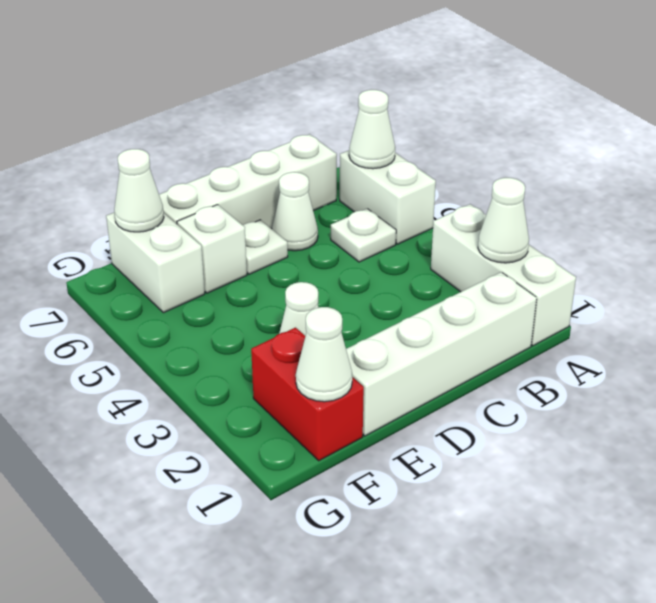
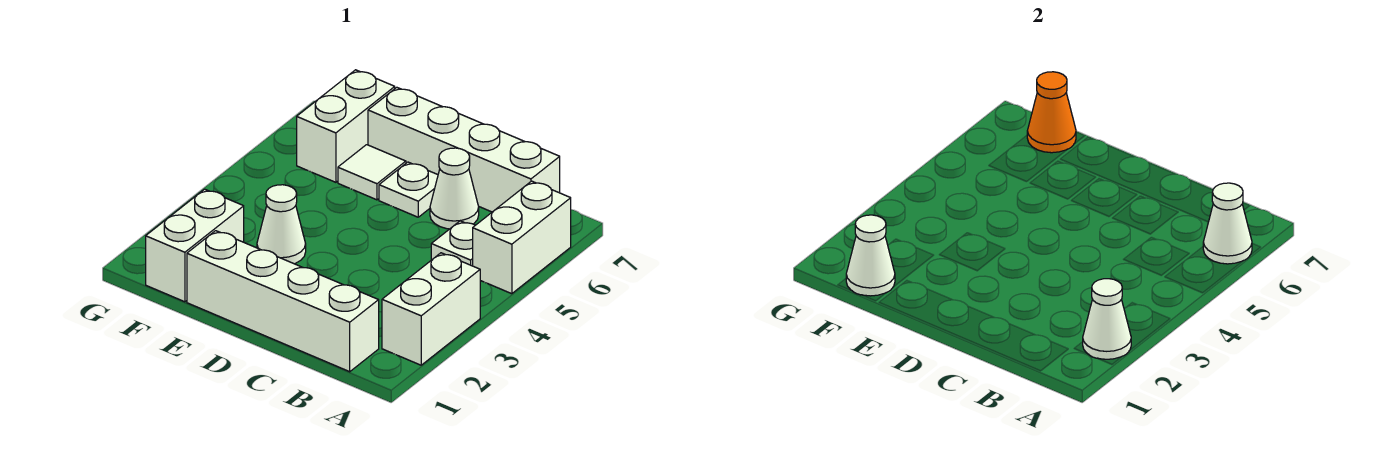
white 1x3 brick [431,204,576,346] -> white 1x2 brick [382,253,480,365]
white 1x1 brick [177,205,247,293] -> white 1x1 tile [338,145,406,200]
red 1x2 brick [251,328,364,461] -> white 1x2 brick [146,189,244,302]
white 1x1 cone [114,149,164,232] -> orange 1x1 cone [1027,72,1076,153]

